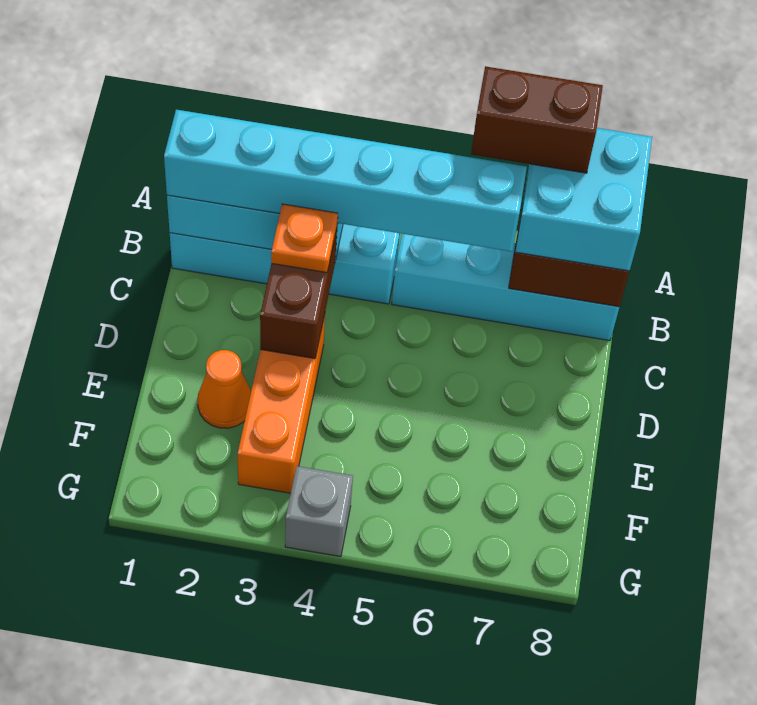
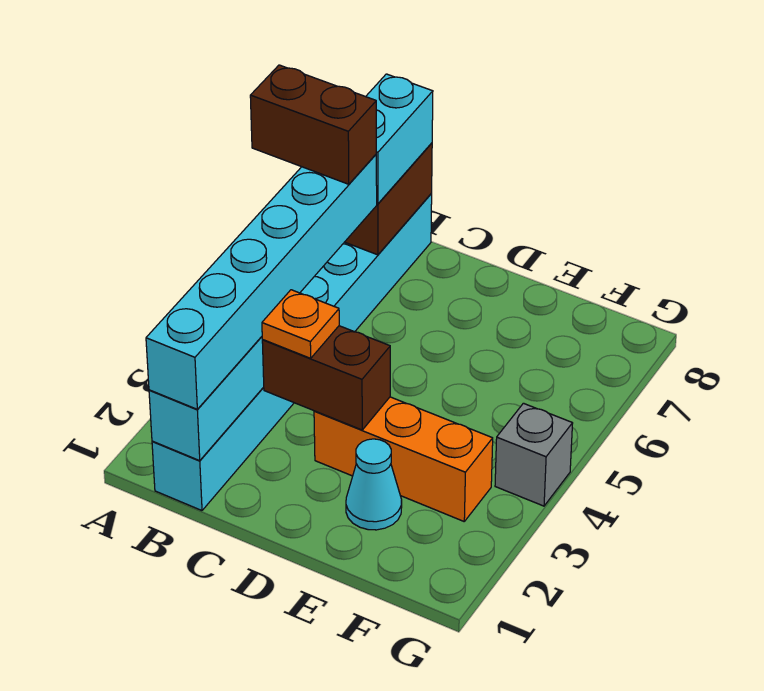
brown 1x2 brick [471,66,603,173] -> brown 1x2 brick turned to [250,65,376,184]
cyan 2x2 brick [515,128,652,271] -> cyan 1x2 brick [366,74,433,204]
orange 1x1 cone [198,350,251,428] -> cyan 1x1 cone [346,439,402,530]

